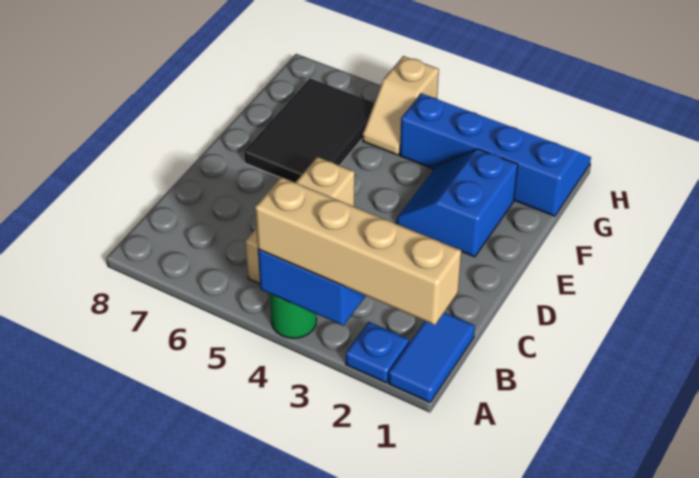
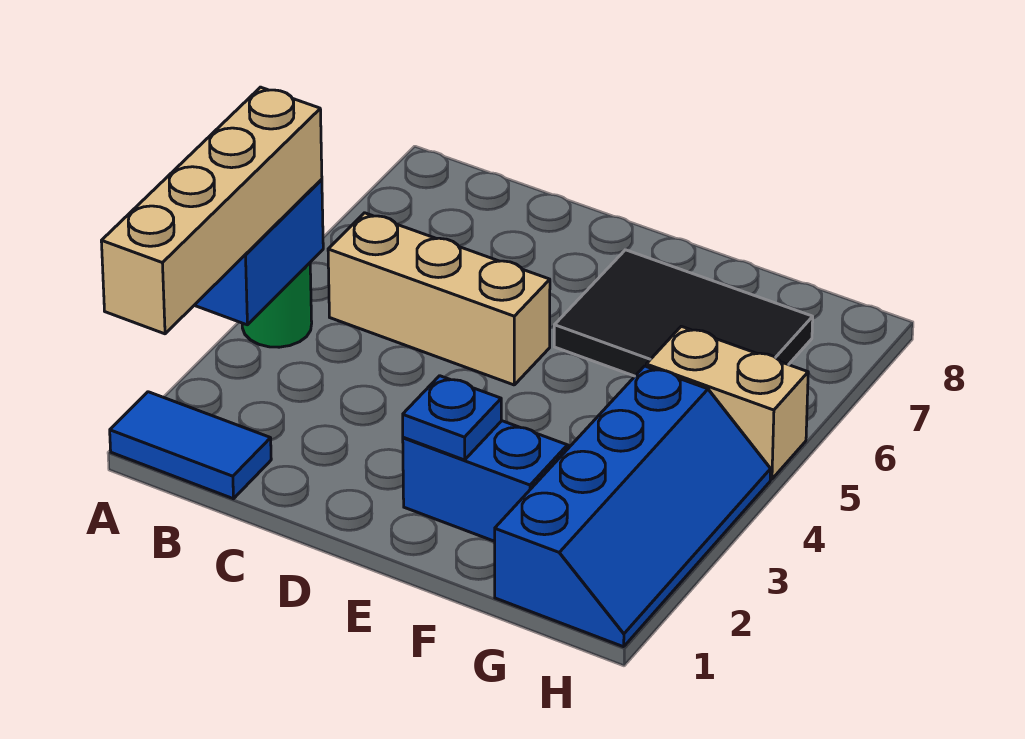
blue 1x1 plate [346,322,409,383] -> blue 1x1 plate moved to [403,376,501,460]
tan 1x2 slope [362,56,439,155] -> tan 1x2 brick [646,326,808,479]

